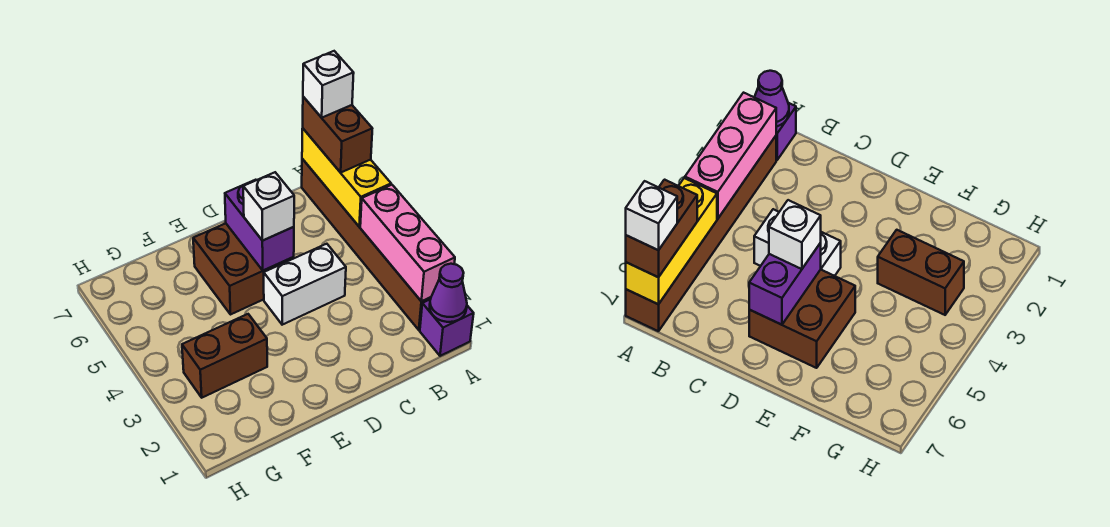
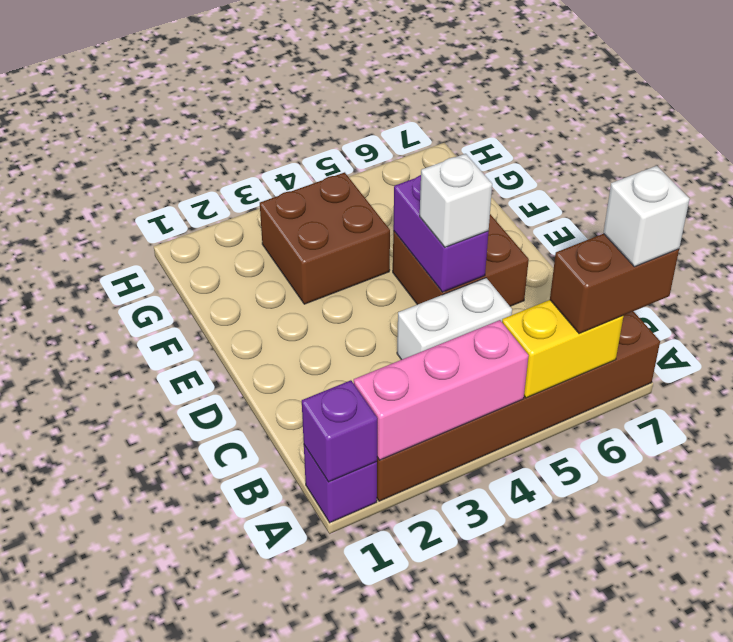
purple 1x1 cone [430,264,467,322] -> purple 1x1 brick [302,380,377,482]
yellow 1x3 brick [302,128,391,227] -> yellow 1x2 brick [502,300,623,398]
white 1x2 brick [264,244,346,325] -> white 1x2 brick turned to [397,278,512,360]
purple 1x2 brick [225,180,294,271] -> purple 1x2 brick turned to [393,175,488,292]
brown 1x2 brick [182,314,267,398] -> brown 2x2 brick [260,172,390,304]

